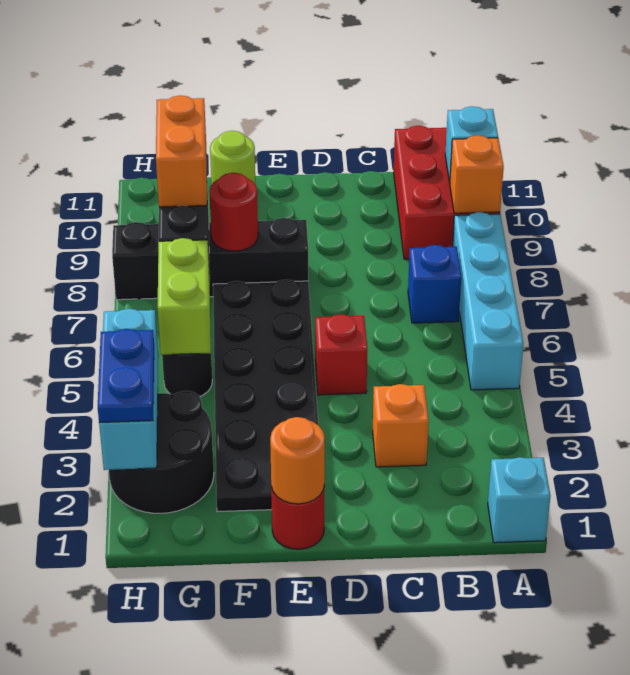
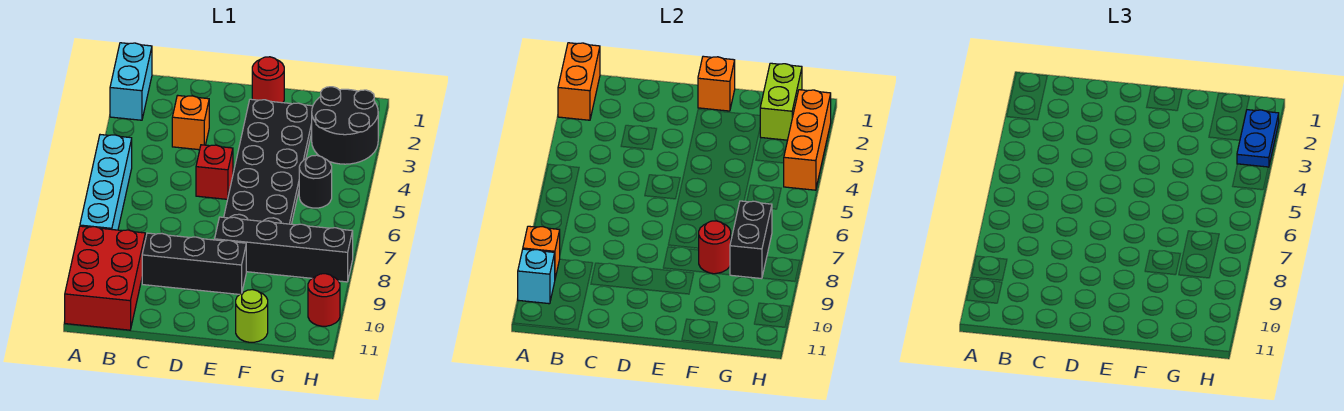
cyan 1x1 brick [488,457,551,543] -> cyan 1x2 brick [110,43,152,120]
blue 1x1 brick [408,245,461,323] -> none
none -> black 1x3 brick [142,233,246,294]
orange 1x1 round brick [270,417,325,504] -> orange 1x1 brick [698,56,735,111]
lime 1x2 brick [158,238,211,355] -> lime 1x2 brick moved to [760,63,802,140]
orange 1x2 brick [156,96,207,207] -> orange 1x2 brick moved to [558,43,600,120]
cyan 1x3 brick [99,309,158,470] -> orange 1x3 brick [784,90,831,190]
none -> red 1x1 round brick [308,274,340,326]

